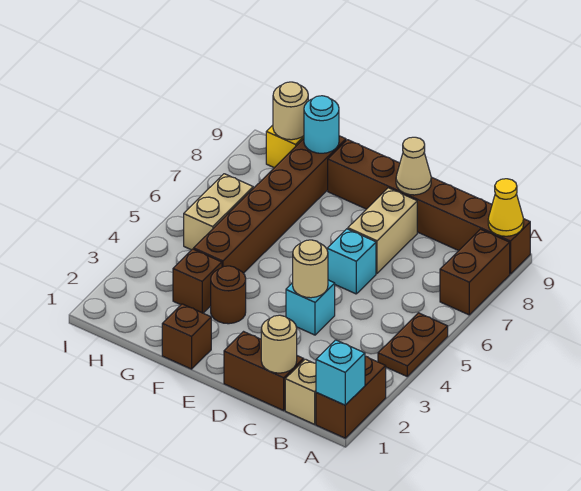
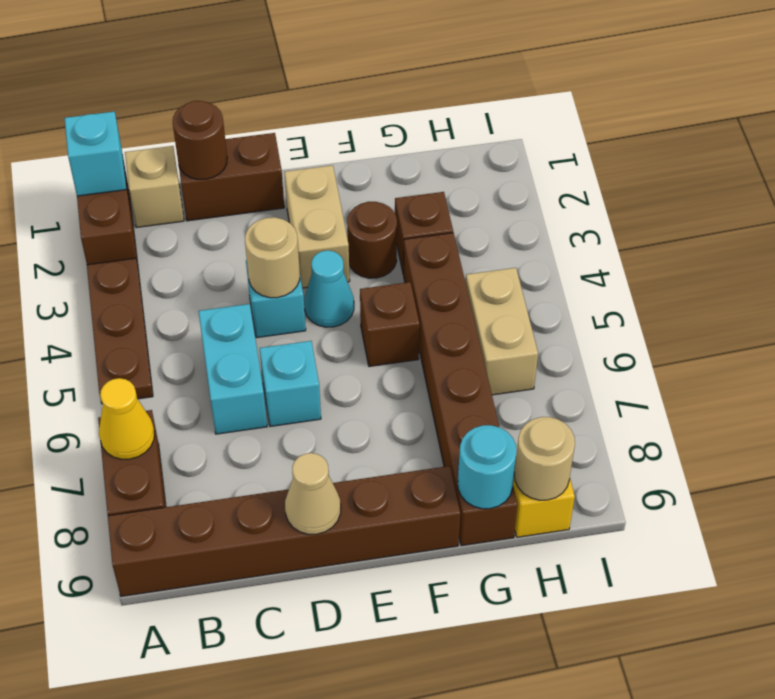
brown 1x2 plate [378,313,448,376] -> brown 1x3 plate [87,258,153,403]
yellow 1x1 cone [488,179,524,236] -> yellow 1x1 cone moved to [99,378,154,459]
tan 1x1 round brick [261,315,297,373] -> brown 1x1 round brick [173,101,227,179]
none -> cyan 1x2 brick [199,304,267,434]
tan 1x2 brick [348,188,417,273] -> tan 1x2 brick moved to [284,165,350,288]
none -> cyan 1x1 cone [304,250,354,327]
brown 1x1 brick [162,304,211,369] -> brown 1x1 brick moved to [360,282,420,367]

